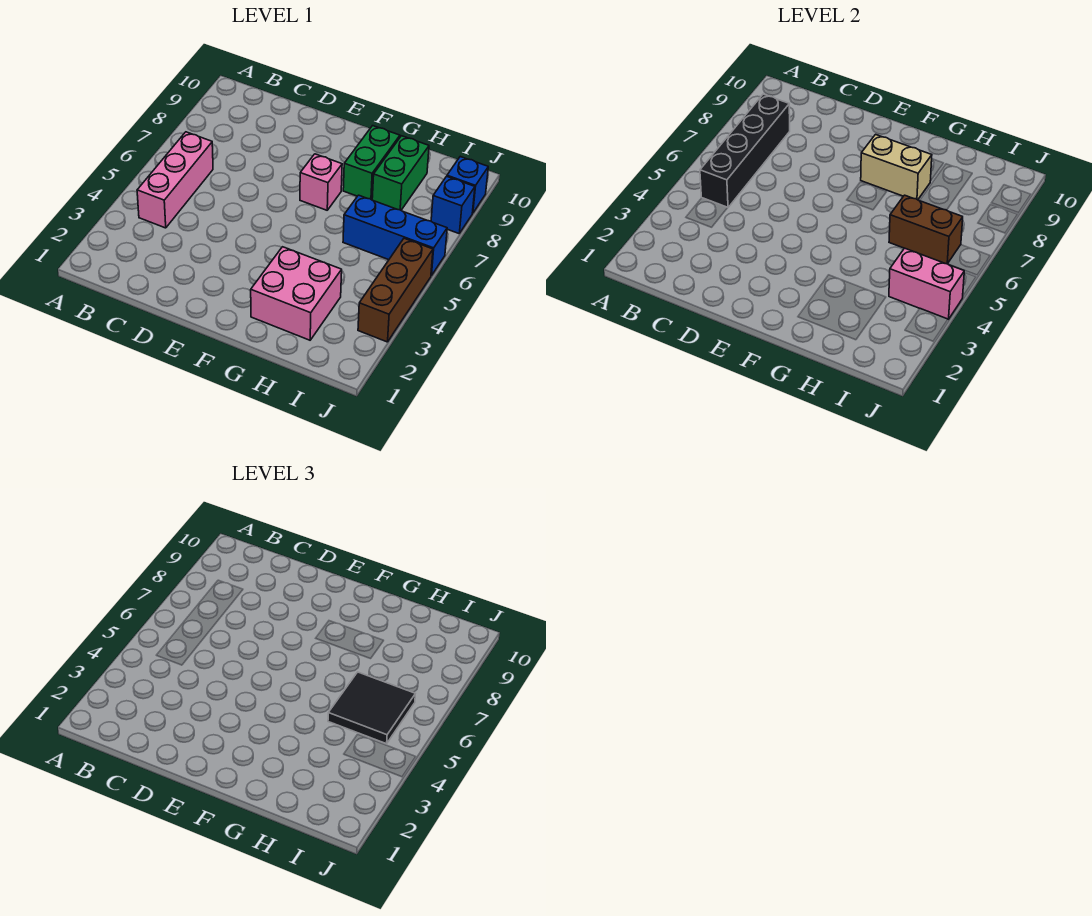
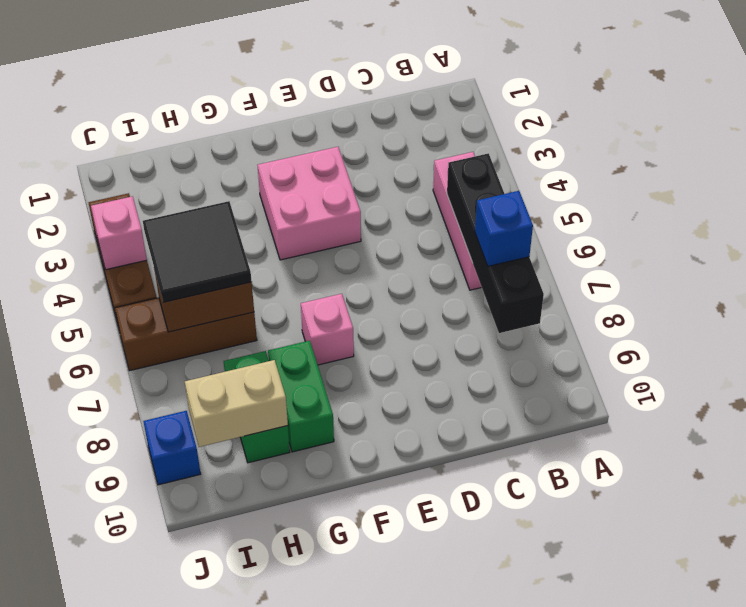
tan 1x2 brick [861,135,932,200] -> tan 1x2 brick moved to [185,360,288,447]
pink 2x2 brick [251,247,342,340] -> pink 2x2 brick moved to [258,147,361,260]
blue 1x3 brick [343,195,447,276] -> brown 1x3 brick [115,298,257,371]
pink 1x2 brick [889,248,964,319] -> pink 1x1 brick [91,196,147,270]
blue 1x1 brick [431,176,475,233] -> blue 1x1 brick moved to [475,191,533,266]

